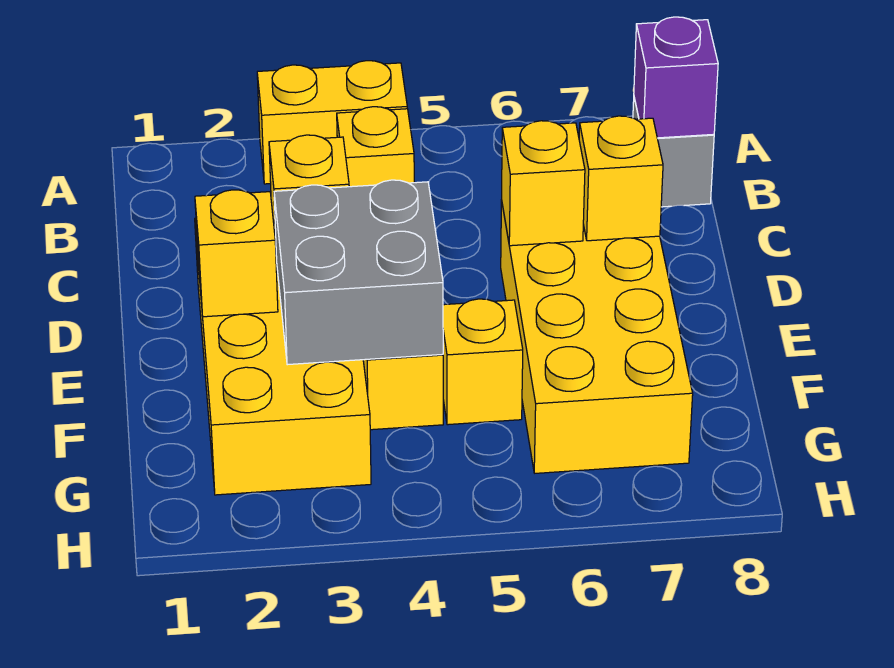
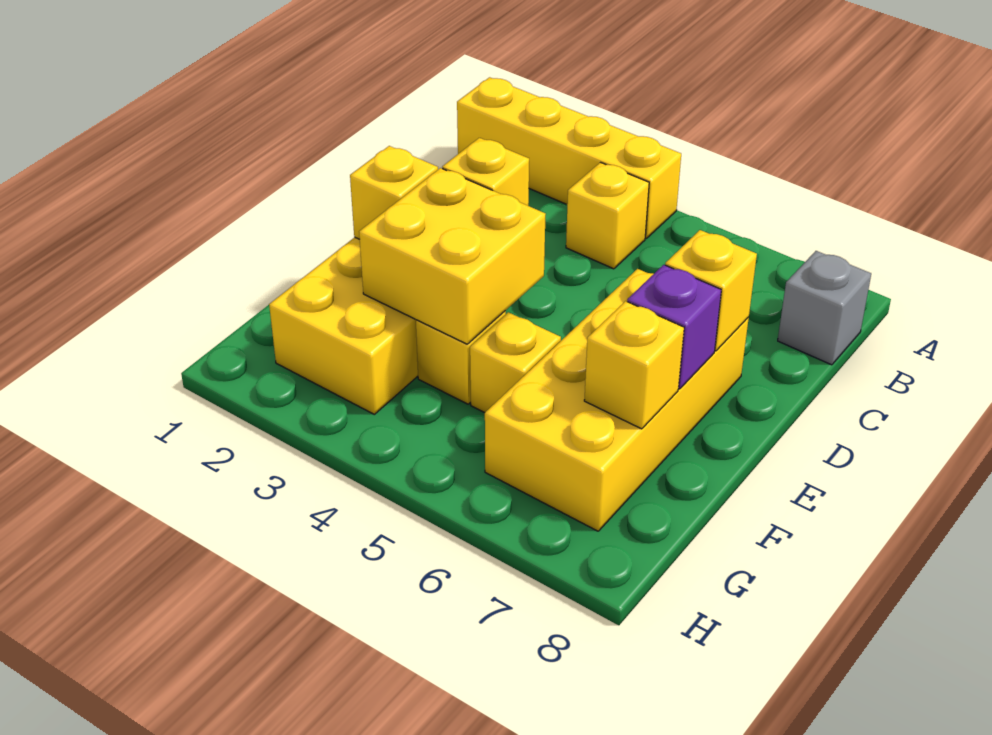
yellow 1x2 brick [257,61,407,184] -> yellow 1x4 brick [457,77,681,238]
purple 1x1 brick [634,17,718,138] -> purple 1x1 brick moved to [627,265,721,389]
yellow 1x1 brick [502,121,585,246] -> yellow 1x1 brick moved to [584,301,684,429]
grey 2x2 brick [274,180,443,365] -> yellow 2x2 brick [359,168,546,344]

